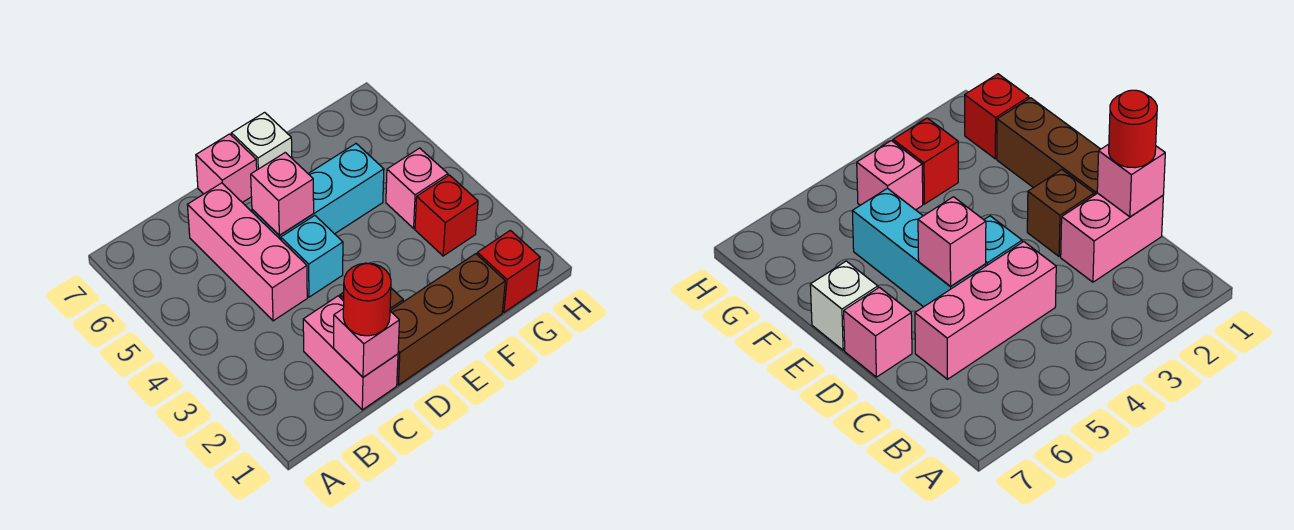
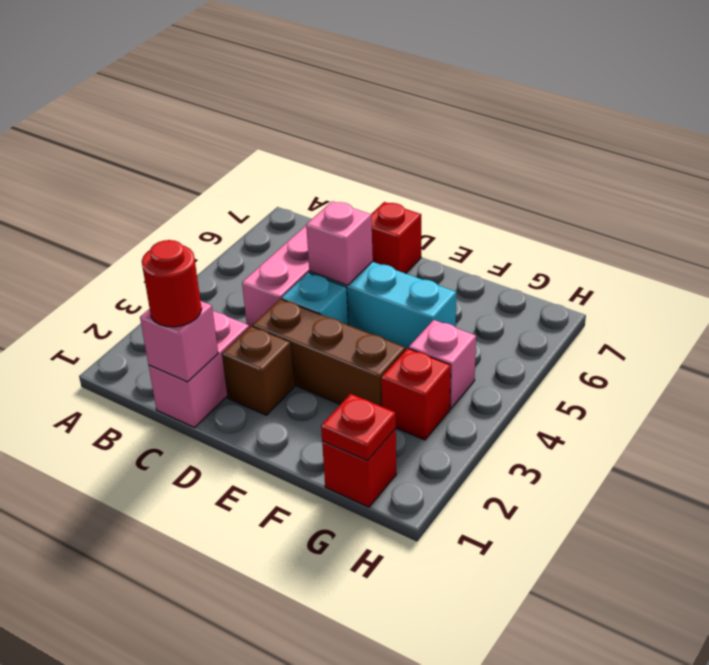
brown 1x3 brick [391,254,505,385] -> brown 1x3 brick moved to [253,299,405,407]
pink 1x1 brick [196,134,257,203] -> red 1x1 brick [371,202,421,274]
white 1x1 brick [231,112,292,170] -> none
none -> red 1x1 plate [321,394,396,461]

